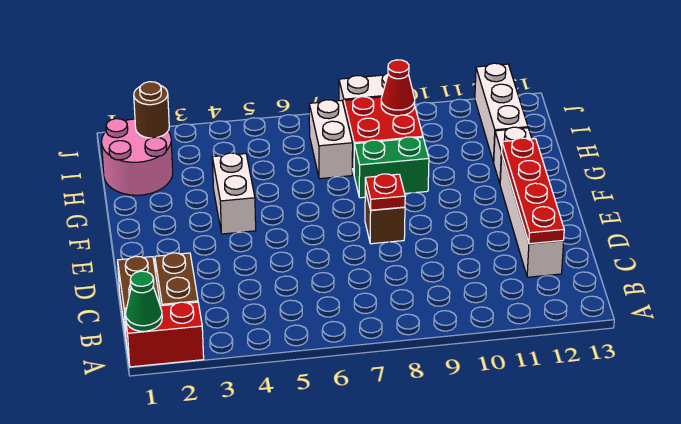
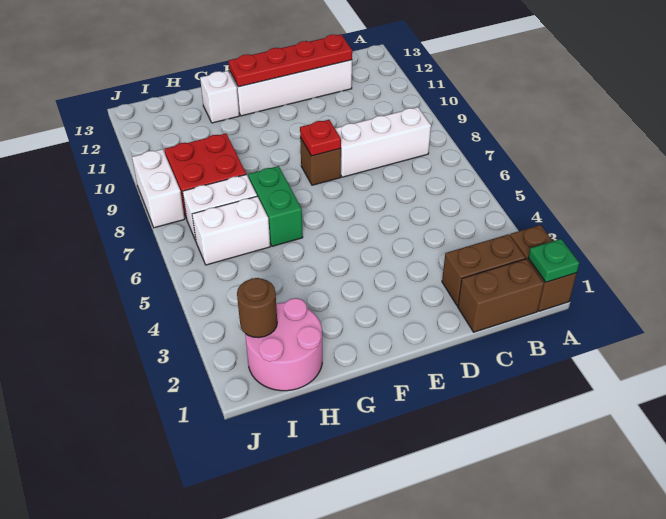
red 1x2 brick [124,302,204,367] -> brown 1x2 brick [510,225,577,311]
green 1x1 cone [126,271,162,331] -> green 1x1 plate [528,239,579,282]
white 1x2 brick [212,153,256,234] -> white 1x2 brick moved to [192,196,270,265]
green 1x2 brick [354,137,429,198] -> green 1x2 brick moved to [248,166,303,246]
white 1x3 brick [475,63,528,162] -> white 1x3 brick moved to [335,107,431,177]
red 1x1 cone [381,60,415,116] -> none

